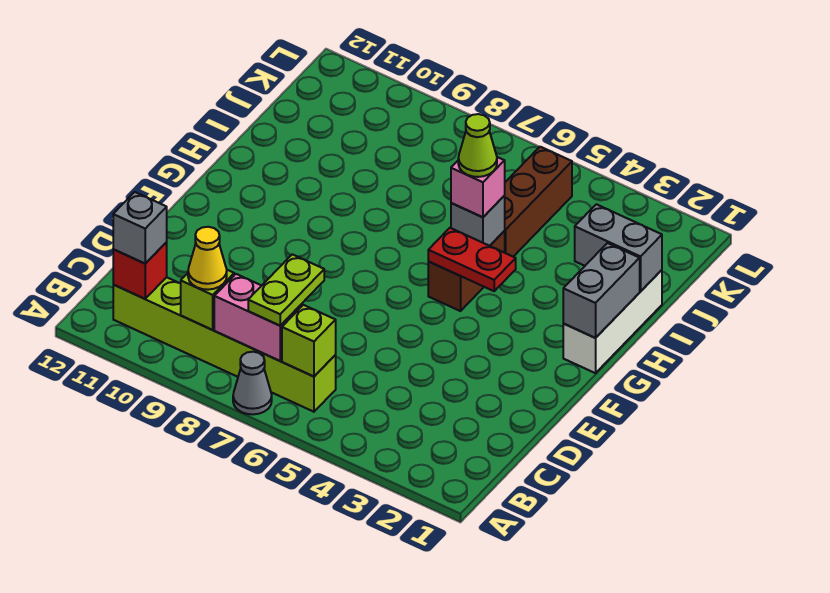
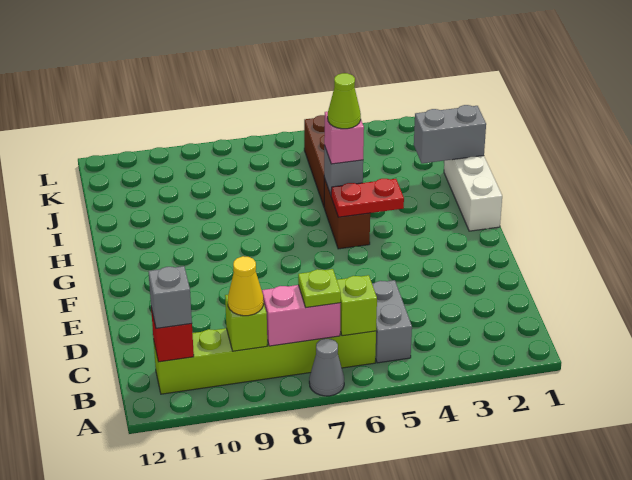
lime 1x2 plate [248,254,324,326] -> lime 1x1 plate [298,269,341,308]
grey 1x2 brick [563,243,640,338] -> grey 1x2 brick moved to [372,280,412,363]

